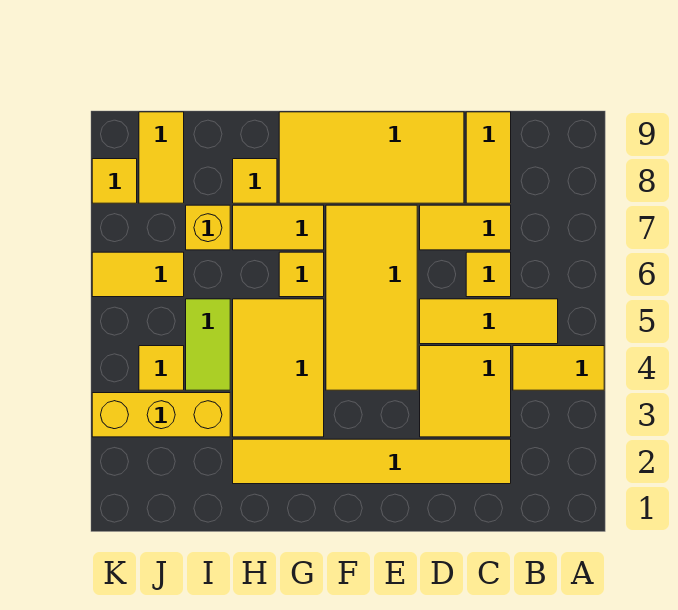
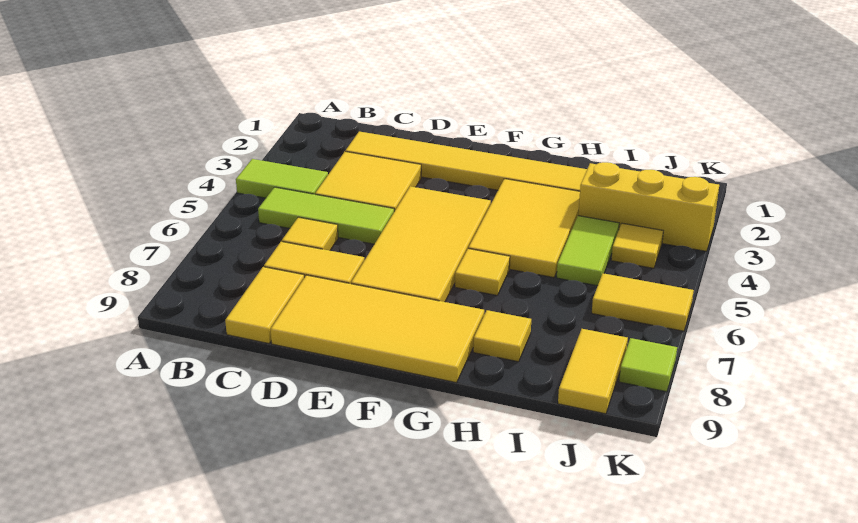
yellow 1x2 tile [513,346,604,390] -> lime 1x2 tile [236,159,328,198]
yellow 1x3 tile [420,299,558,344] -> lime 1x3 tile [258,187,394,244]
yellow 1x2 tile [233,205,324,250] -> none
yellow 1x1 brick [186,205,230,250] -> none
yellow 1x1 tile [92,159,137,203] -> lime 1x1 tile [619,338,677,392]

